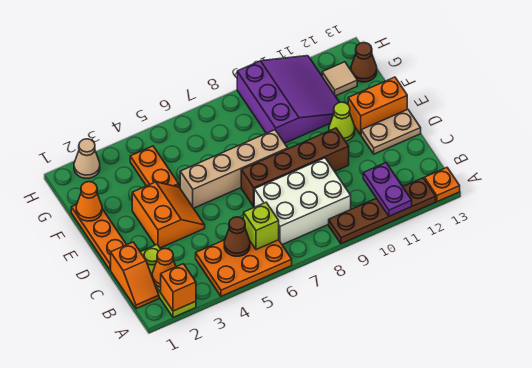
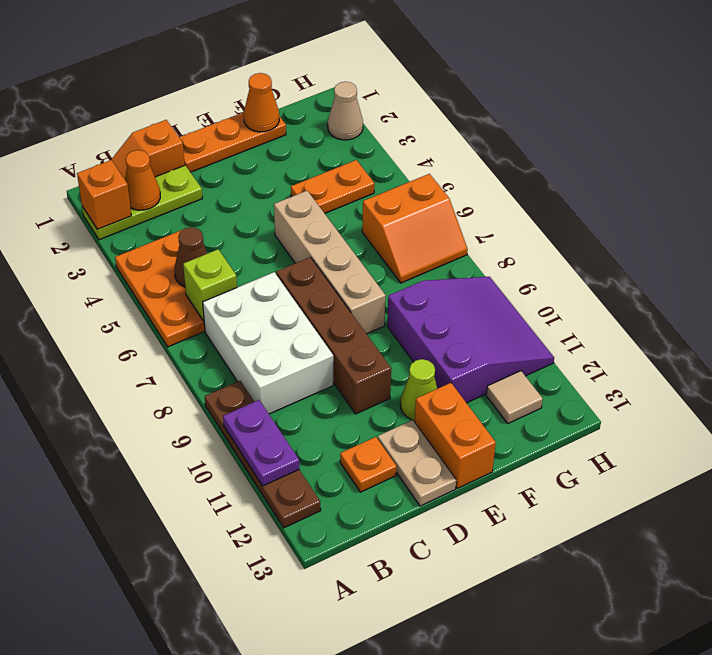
purple 1x2 plate [363,163,412,216] -> purple 1x2 plate turned to [223,400,299,486]
orange 1x1 plate [424,168,460,202] -> orange 1x1 plate moved to [340,437,397,492]
orange 2x2 slope [132,182,205,248] -> orange 2x2 slope moved to [362,174,468,283]
purple 3x3 slope [237,56,340,143] -> purple 3x3 slope turned to [387,277,554,403]
brown 1x1 cone [351,43,377,82] -> none

